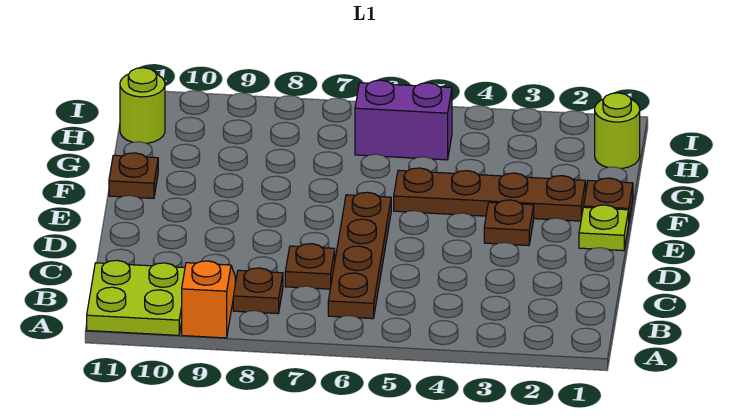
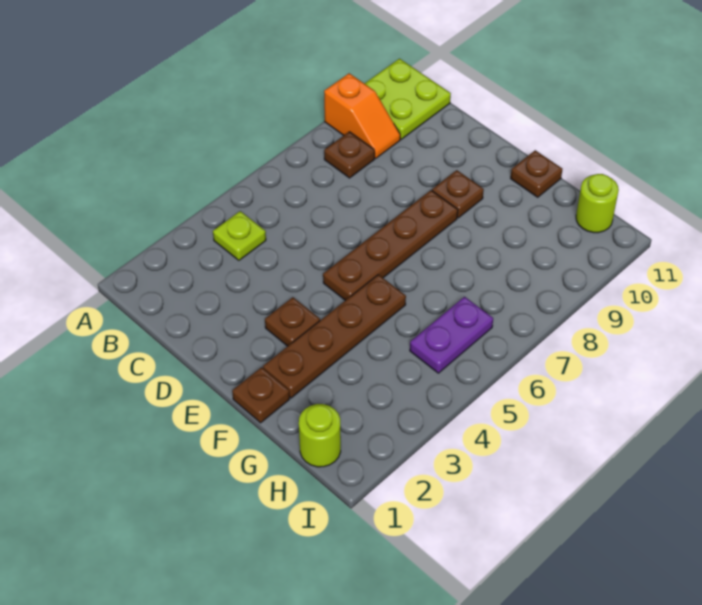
brown 1x4 plate [328,192,391,319] -> brown 1x4 plate turned to [323,190,458,301]
brown 1x1 plate [285,244,335,289] -> brown 1x1 plate moved to [432,170,484,218]
lime 1x1 plate [579,205,629,251] -> lime 1x1 plate moved to [213,211,266,260]
purple 1x2 brick [355,80,452,160] -> purple 1x2 plate [410,297,493,373]

